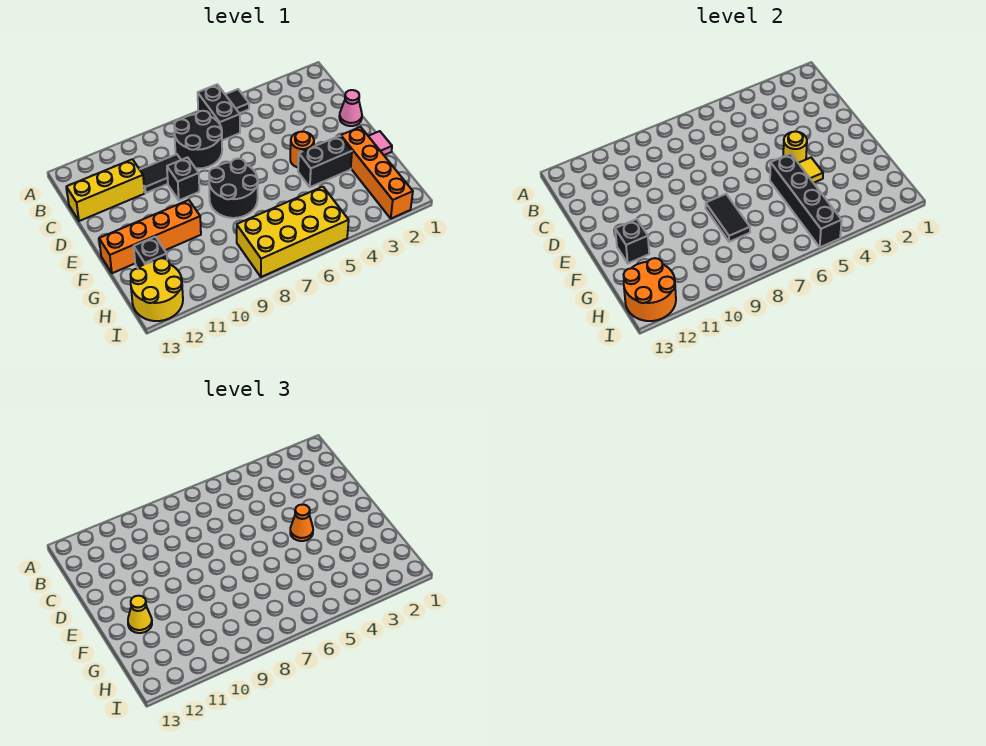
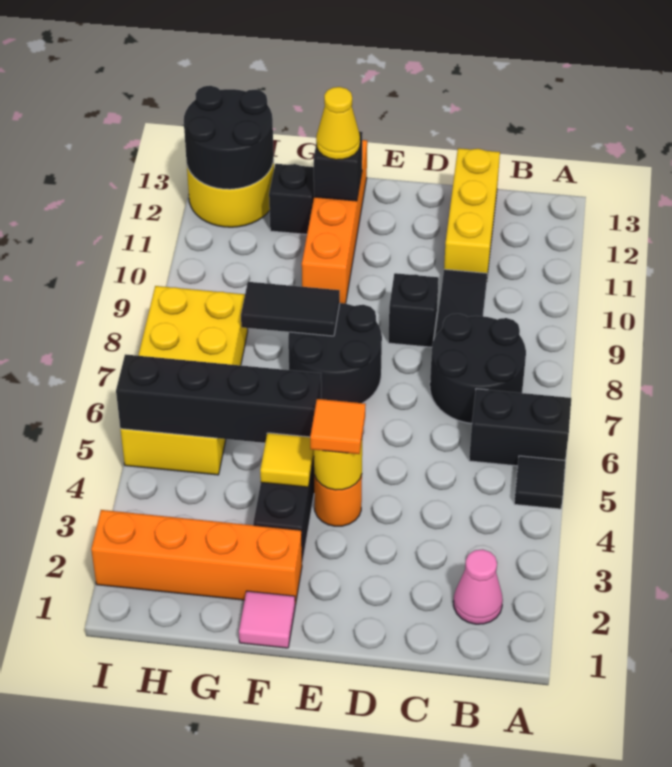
pink 1x1 cone [339,90,362,126] -> pink 1x1 cone moved to [453,549,503,624]
orange 1x1 cone [290,505,313,541] -> orange 1x1 tile [310,399,366,454]
orange 2x2 round brick [623,258,676,321] -> black 2x2 round brick [184,86,274,189]

